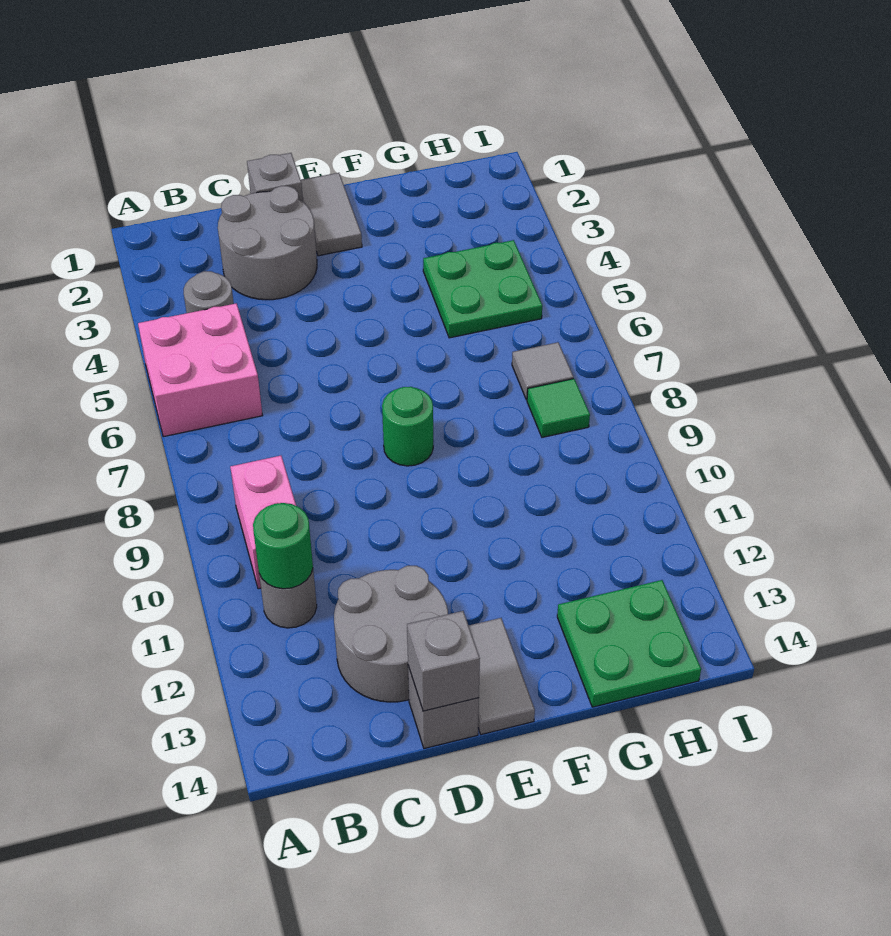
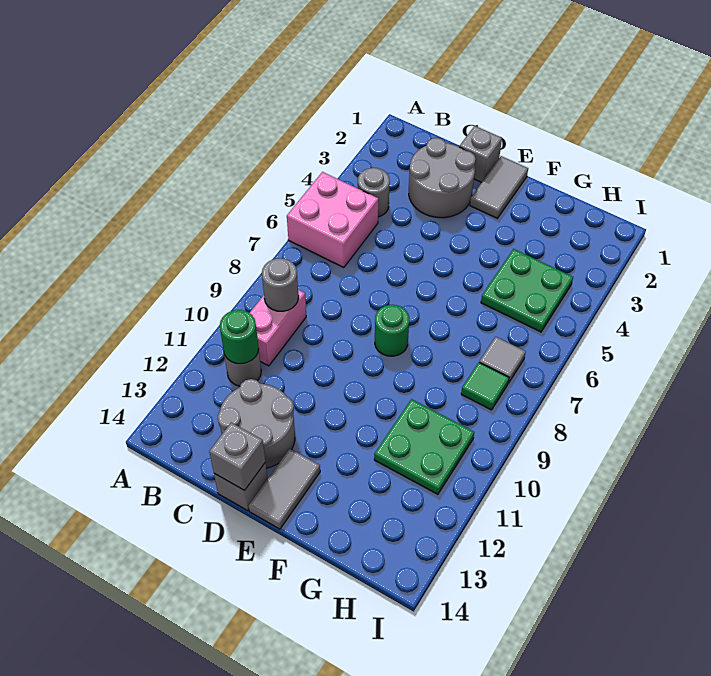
none -> grey 1x1 round brick [262,258,299,311]
green 2x2 plate [557,580,701,707] -> green 2x2 plate moved to [374,399,474,494]

